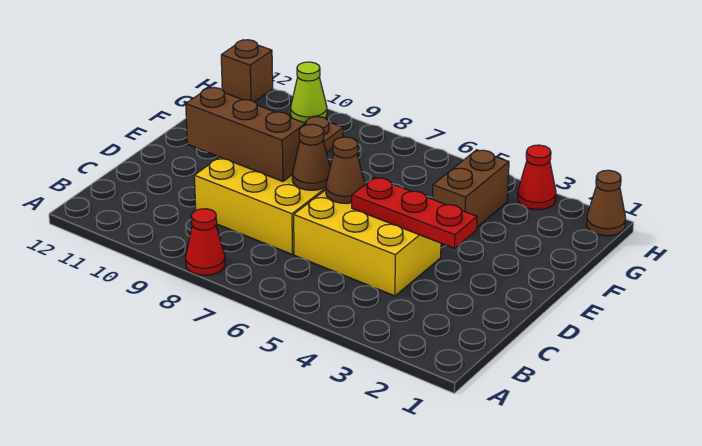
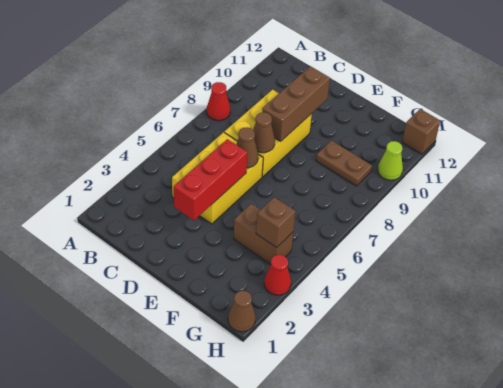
red 1x3 plate [352,177,477,248] -> red 1x3 brick [174,139,247,220]
none -> brown 1x1 brick [256,197,296,248]

